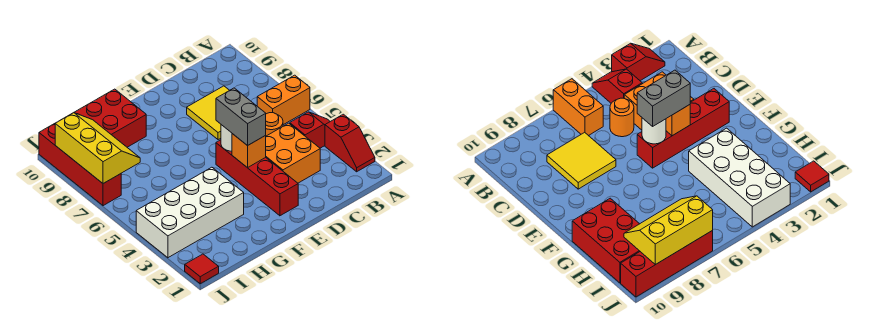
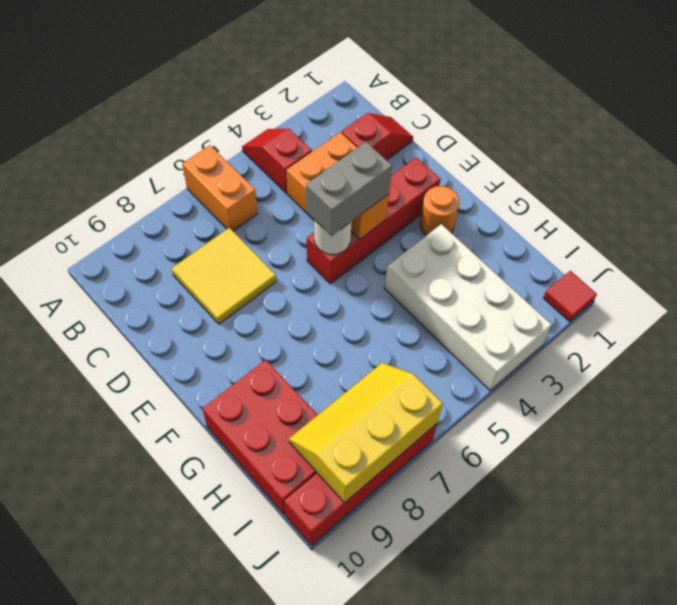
red 1x2 slope [325,114,375,172] -> red 1x2 slope moved to [342,113,413,160]
orange 1x1 round brick [265,113,283,136] -> orange 1x1 round brick moved to [420,186,459,235]

